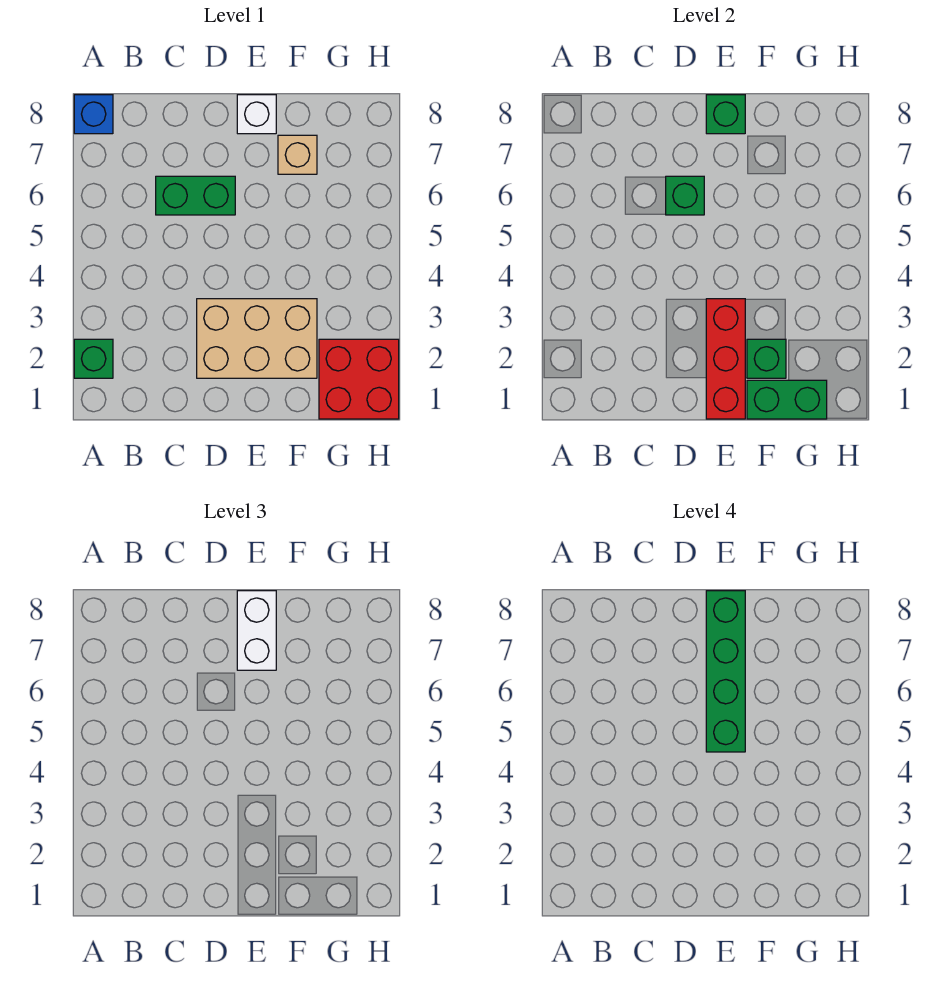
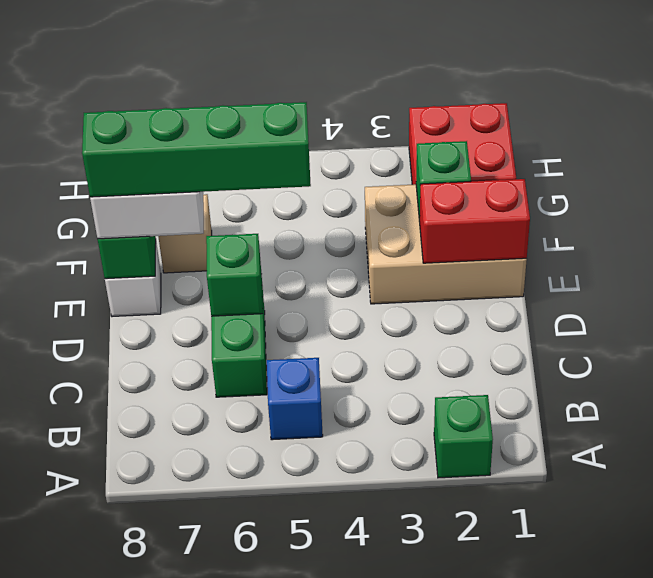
blue 1x1 brick [74,95,113,134] -> blue 1x1 brick moved to [267,358,323,440]
tan 2x3 brick [197,299,317,378] -> tan 2x3 brick turned to [365,184,527,304]
red 1x3 brick [706,299,745,419] -> red 1x2 brick [420,179,530,263]
green 1x2 brick [747,380,827,419] -> none

